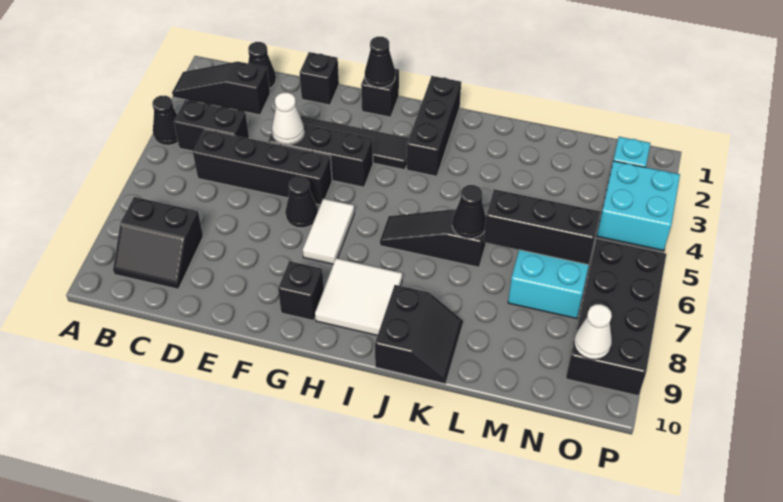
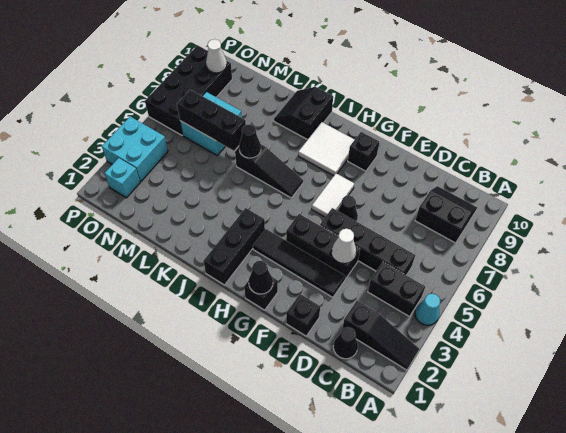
black 1x1 cone [152,96,178,145] -> cyan 1x1 cone [415,294,440,325]

